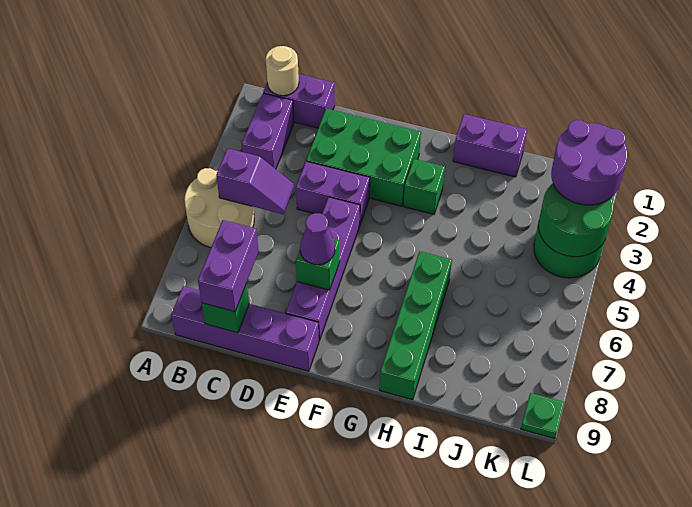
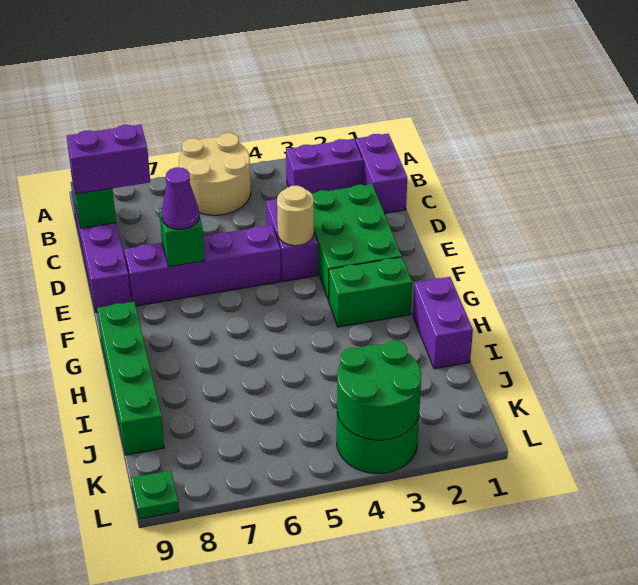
tan 1x1 round brick [266,46,299,96] -> tan 1x1 round brick moved to [277,186,314,246]
purple 1x2 slope [216,148,294,214] -> none
green 1x1 brick [403,159,445,214] -> green 1x2 brick [329,257,412,327]
green 1x4 brick [380,251,452,400] -> green 1x4 brick turned to [97,302,164,455]
purple 2x2 round brick [551,120,628,205] -> none

